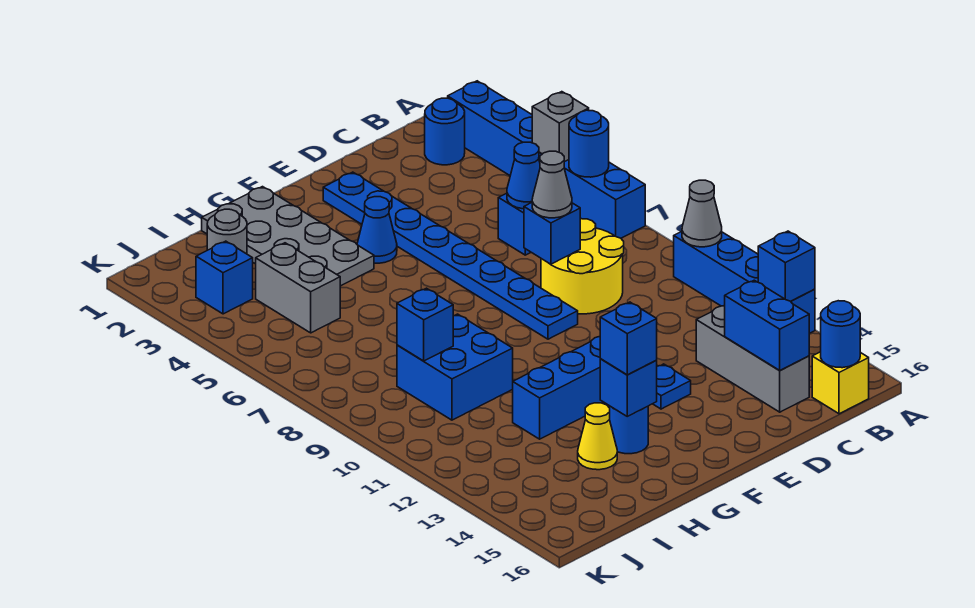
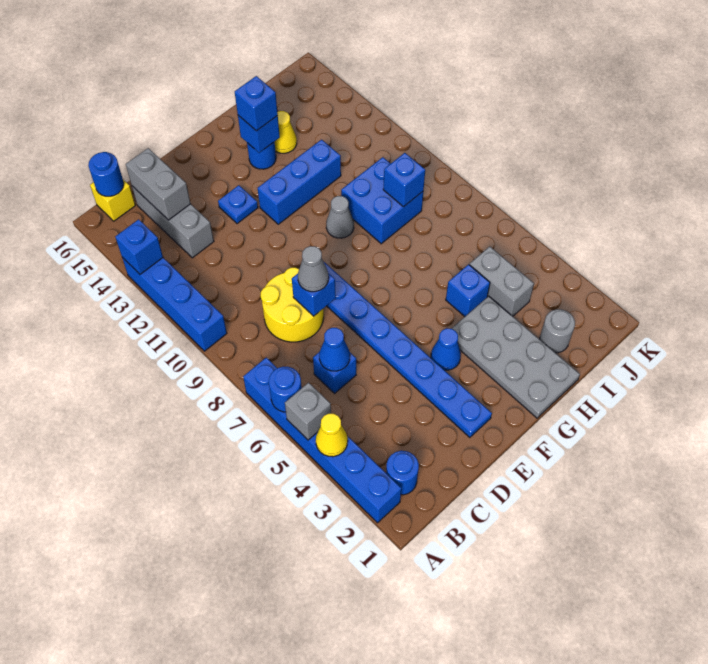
none -> yellow 1x1 cone [316,414,348,457]
grey 1x1 cone [682,180,722,247] -> grey 1x1 cone moved to [326,196,354,238]
blue 1x2 brick [725,280,809,370] -> grey 1x2 brick [126,148,191,220]
blue 1x1 brick [196,241,253,314] -> blue 1x1 brick moved to [446,264,490,317]

